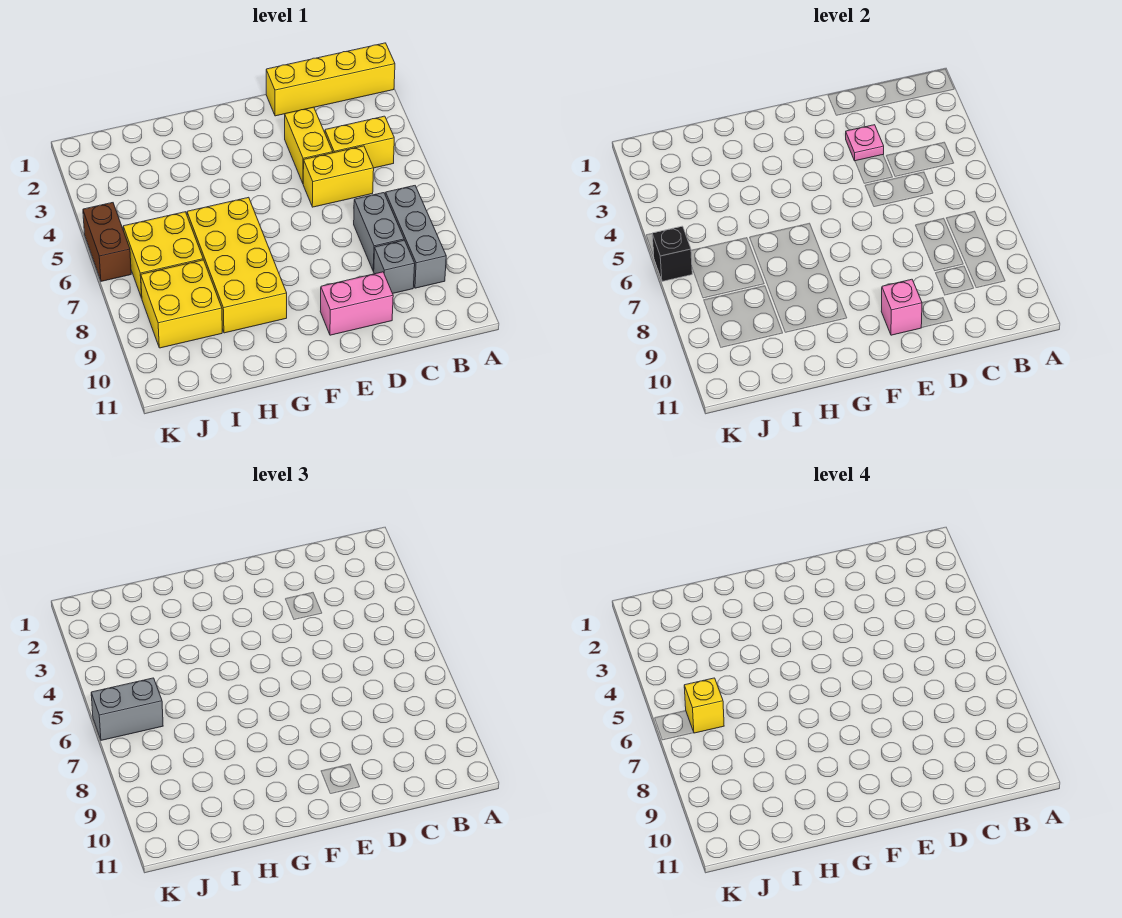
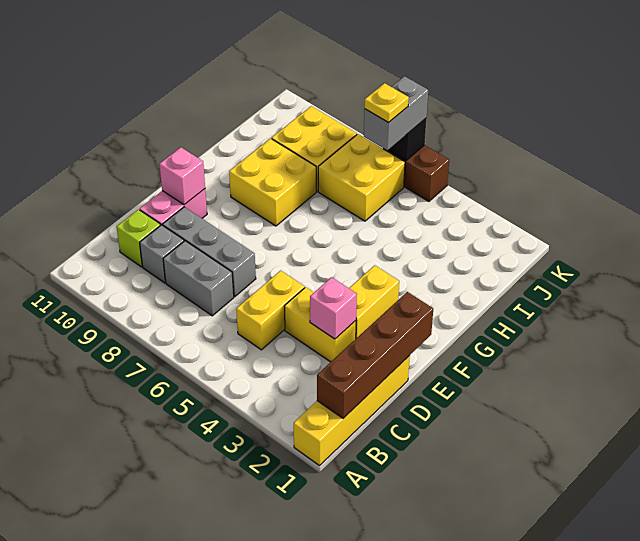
none -> brown 1x4 brick [317,292,433,418]
yellow 1x2 brick [325,116,394,168] -> yellow 1x2 brick moved to [349,265,399,338]
grey 1x3 brick [386,186,446,288] -> grey 1x3 brick moved to [163,207,256,297]
none -> lime 1x1 brick [117,209,161,267]
pink 1x1 plate [846,125,884,161] -> pink 1x1 brick [310,277,357,339]
yellow 2x4 brick [187,197,287,333] -> yellow 2x2 brick [229,139,316,226]
yellow 1x1 brick [684,678,724,733] -> yellow 1x1 plate [364,83,409,123]

